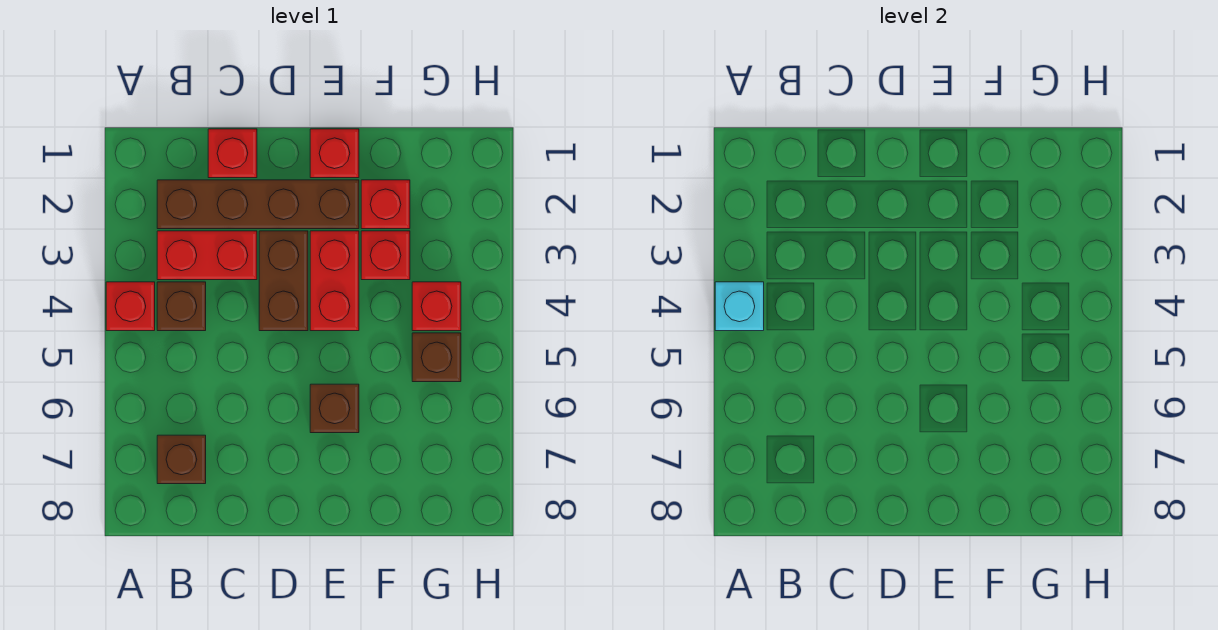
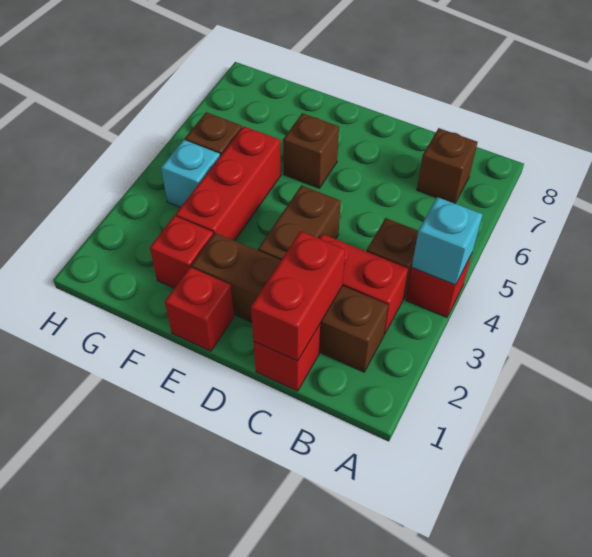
red 1x2 brick [310,231,359,331] -> red 1x2 brick moved to [251,231,345,361]
red 1x1 brick [361,231,410,280] -> red 1x3 brick [175,126,281,241]
red 1x1 brick [412,282,461,331] -> cyan 1x1 brick [161,140,220,207]

